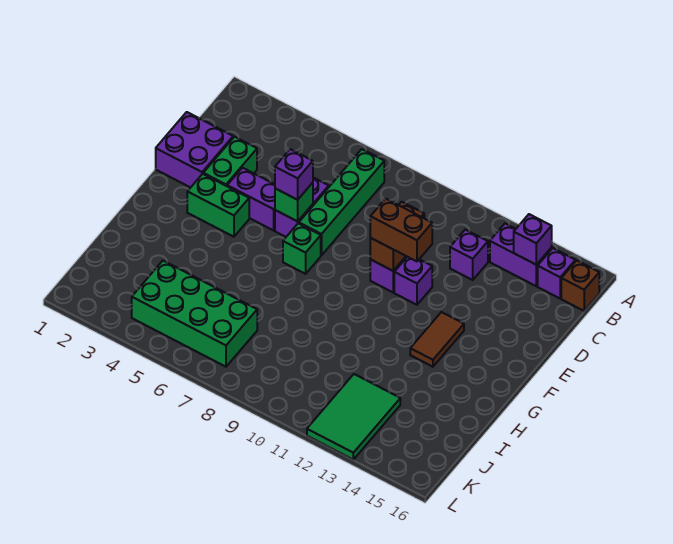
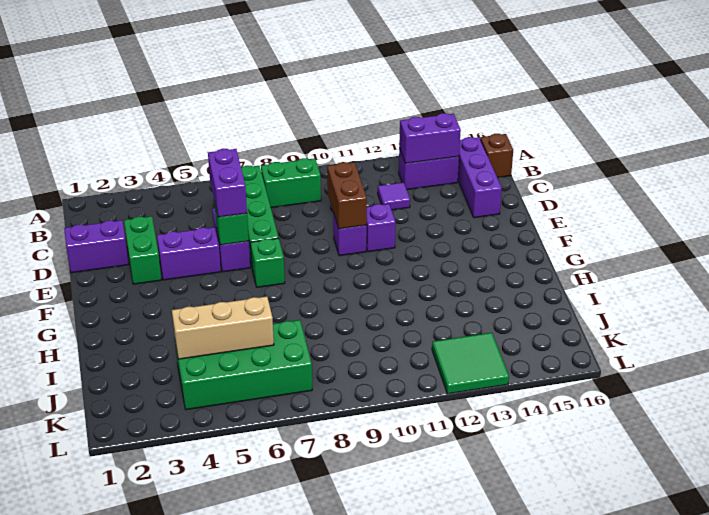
purple 1x1 brick [514,214,552,265] -> purple 1x2 brick [399,113,461,163]
purple 1x1 brick [538,248,575,298] -> purple 1x3 brick [458,137,502,218]
purple 1x1 brick [450,230,488,280] -> purple 1x1 tile [378,182,410,210]
purple 2x2 brick [156,112,233,188] -> purple 1x2 brick [64,220,129,273]
purple 1x1 brick [275,149,313,200] -> purple 1x2 brick [208,149,247,217]
brown 1x2 brick [370,199,432,261] -> none
green 1x2 brick [187,174,249,237] -> green 1x2 brick moved to [261,158,321,208]
brown 1x2 tile [410,312,464,367] -> none
none -> tan 1x3 brick [172,297,274,359]
green 2x3 tile [307,374,400,459] -> green 2x2 tile [432,333,509,394]

